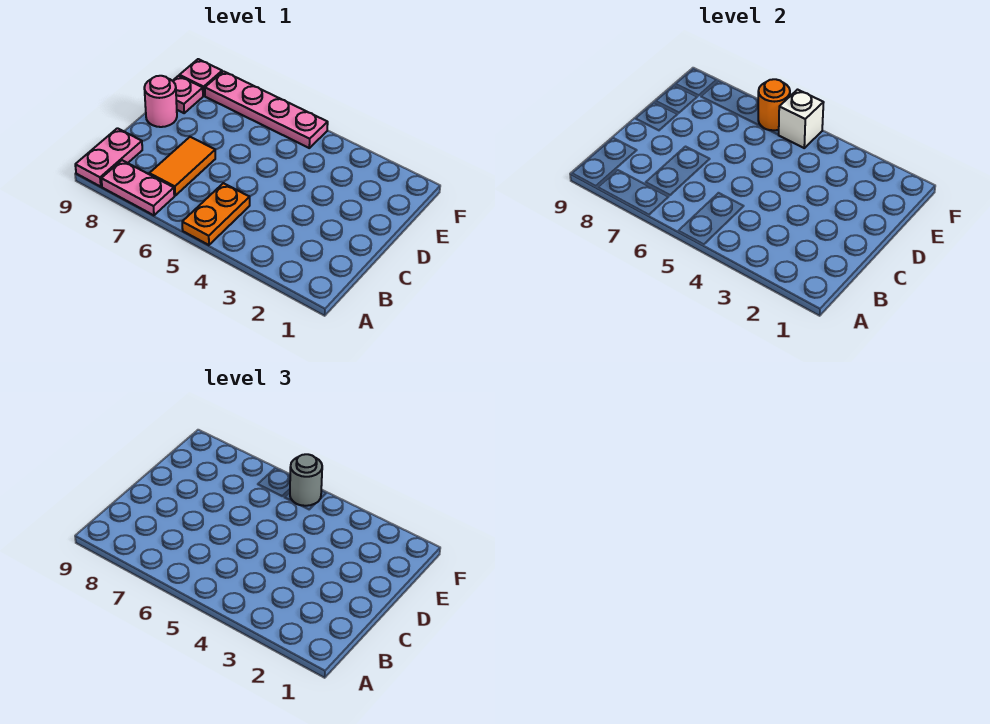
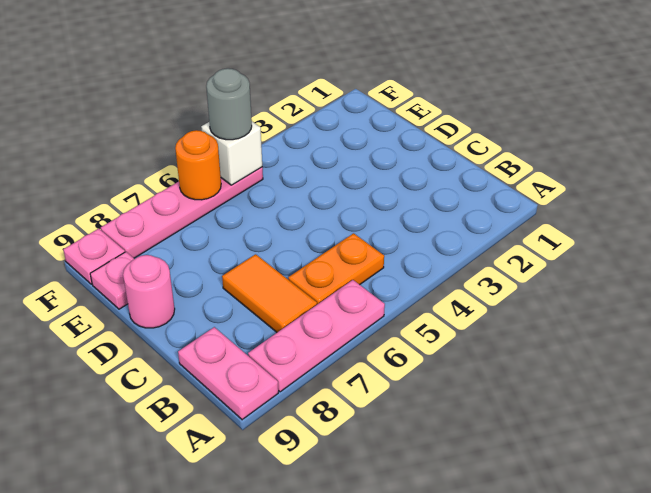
orange 1x2 plate [182,183,250,245] -> orange 1x2 plate turned to [288,233,384,304]
pink 1x2 plate [101,160,174,215] -> pink 1x3 plate [248,280,385,392]

